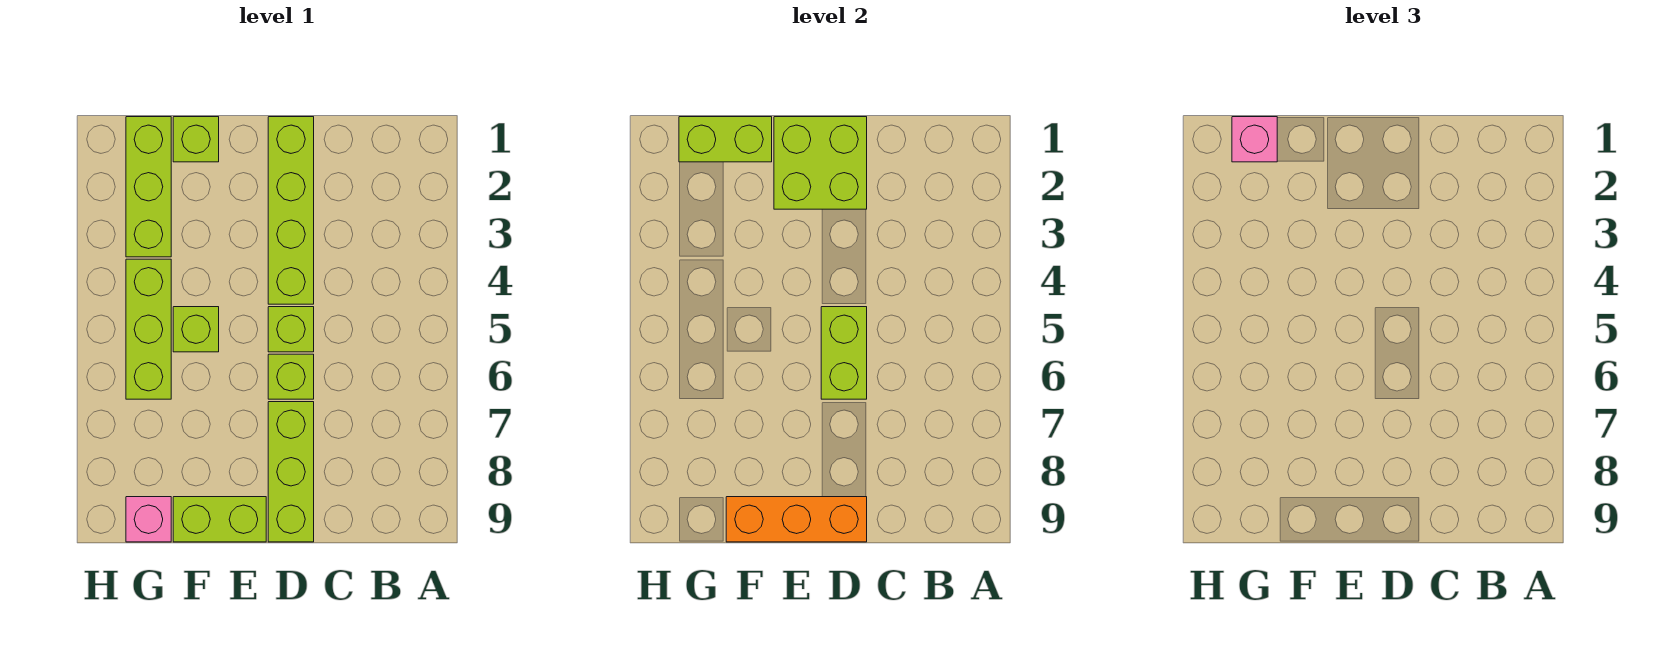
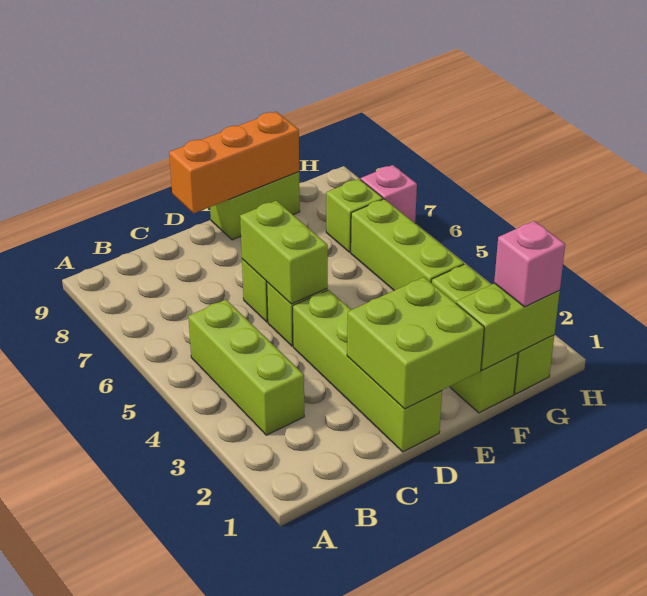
lime 1x3 brick [268,402,314,542] -> lime 1x3 brick moved to [188,300,304,435]
lime 1x1 brick [173,307,219,352] -> lime 1x1 brick moved to [326,179,383,252]
pink 1x1 brick [126,497,171,542] -> pink 1x1 brick moved to [361,165,417,223]

